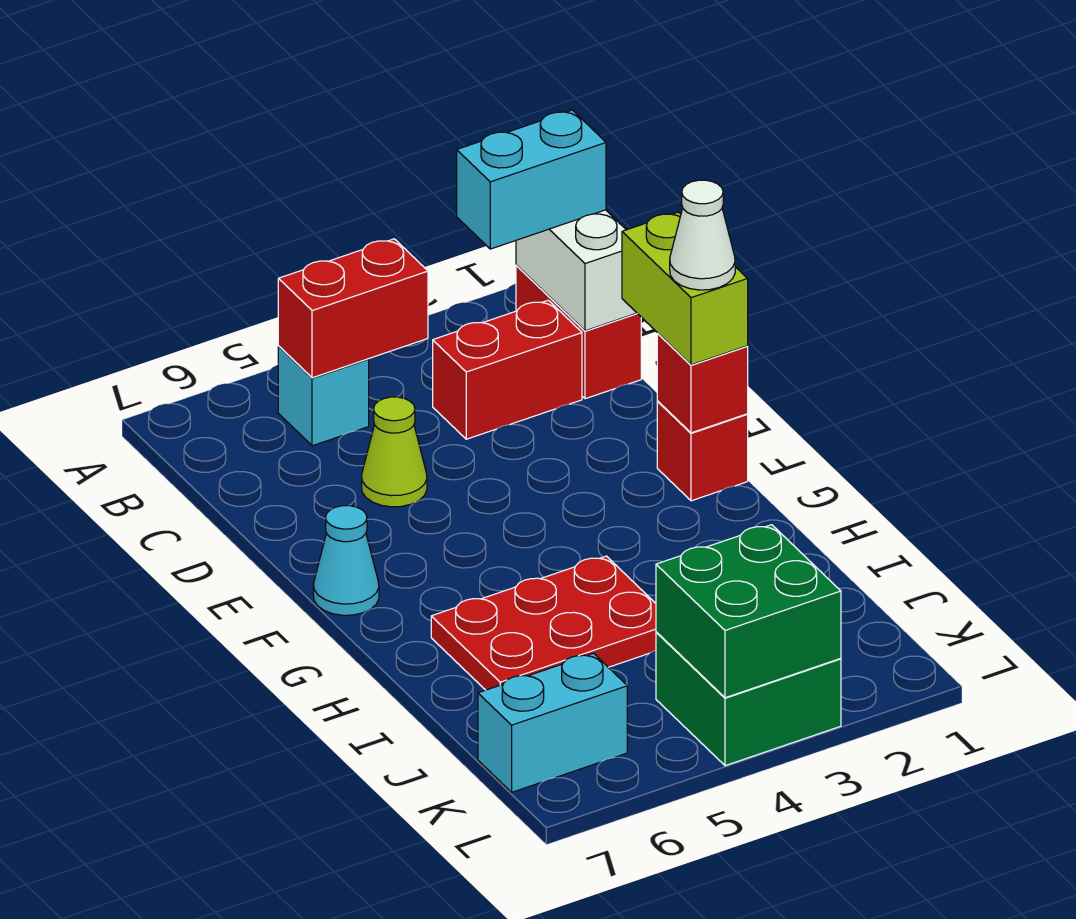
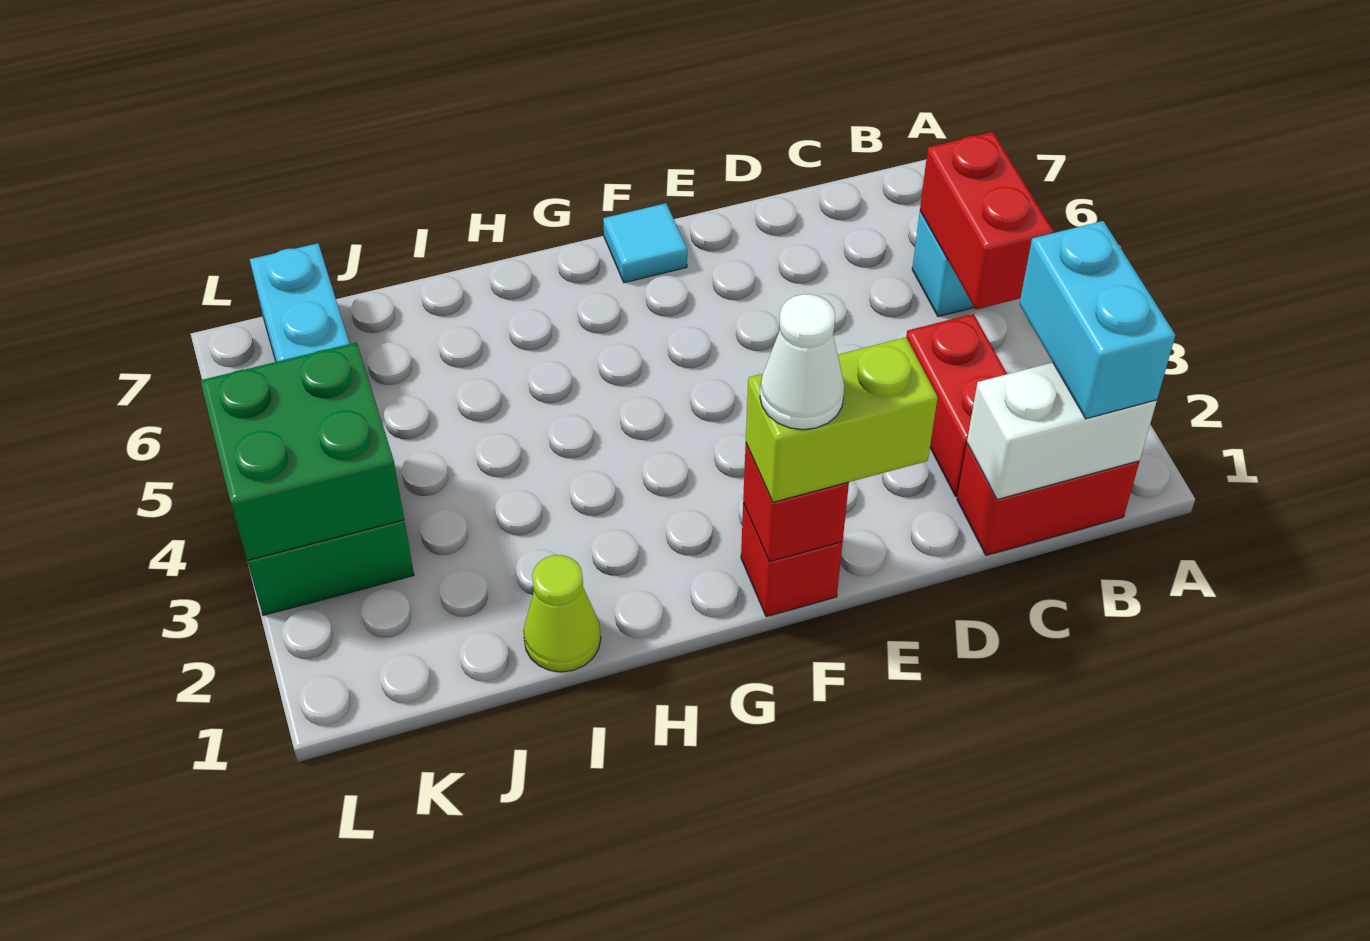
lime 1x1 cone [362,397,427,507] -> lime 1x1 cone moved to [523,555,601,672]
cyan 1x1 cone [313,506,379,615] -> cyan 1x1 tile [603,203,687,283]
red 2x3 plate [431,556,656,690] -> none

